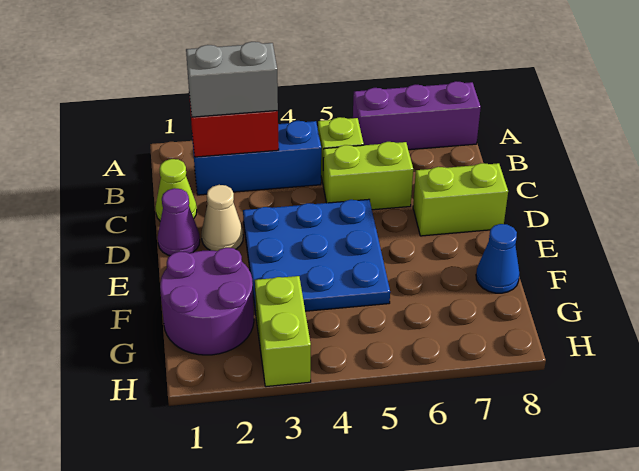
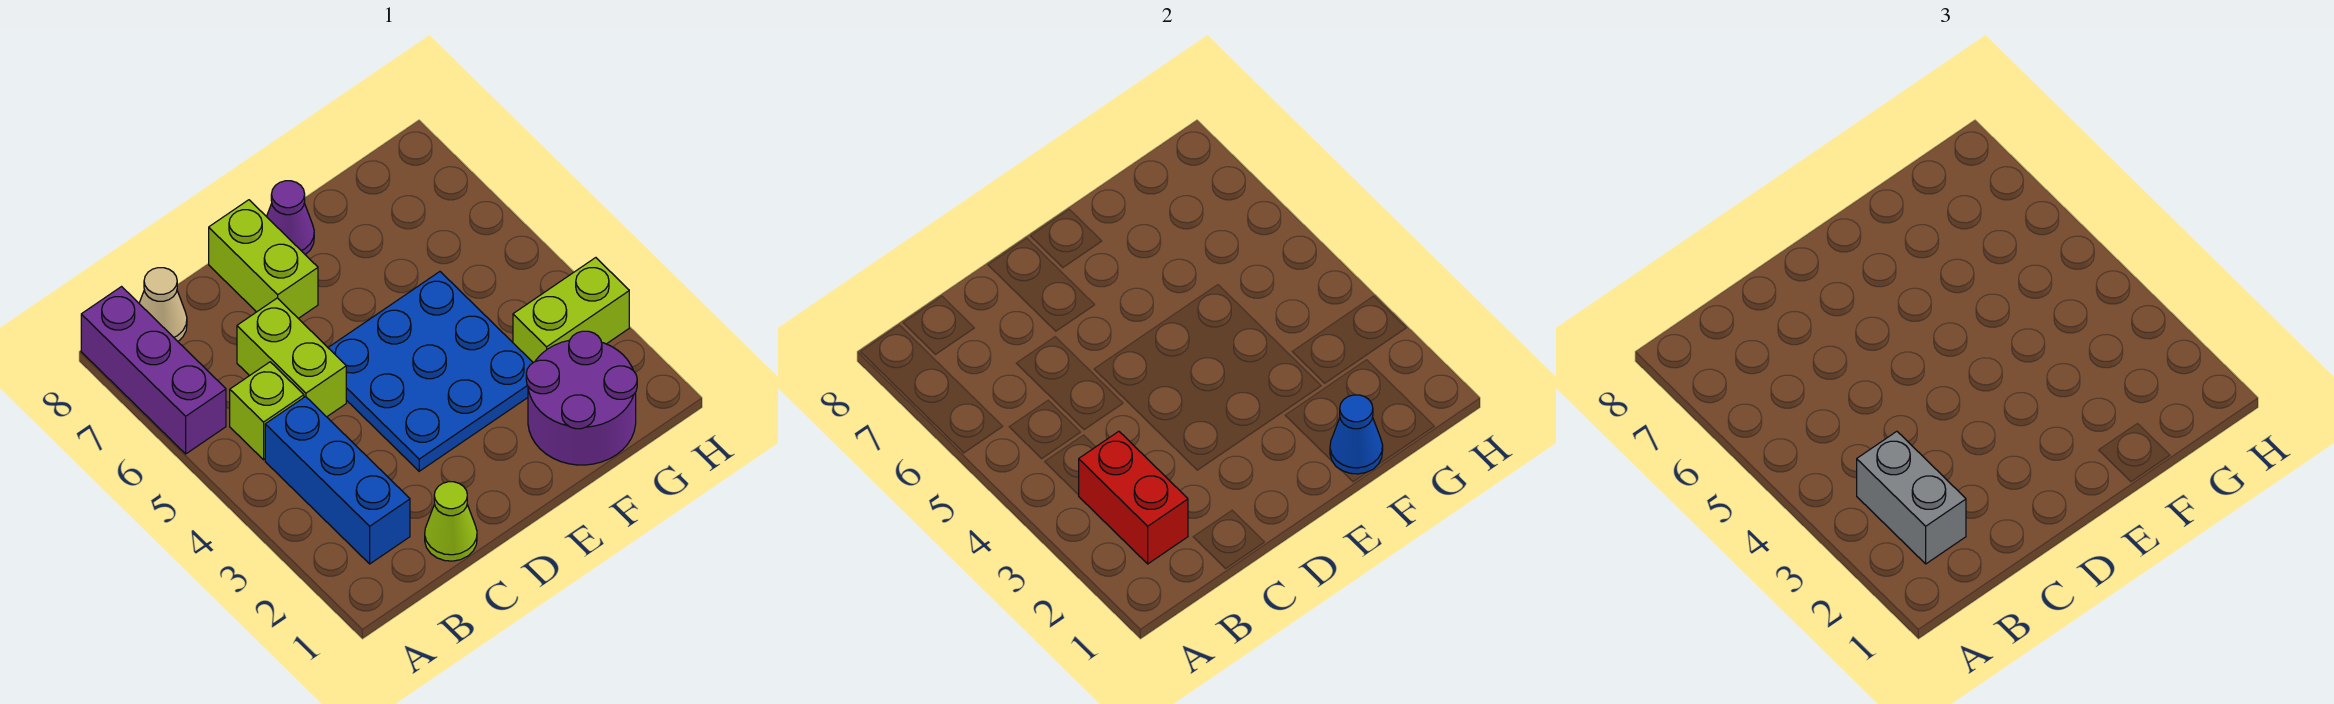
purple 1x1 cone [158,188,200,256] -> purple 1x1 cone moved to [267,181,314,255]
tan 1x1 cone [202,185,243,251] -> tan 1x1 cone moved to [139,268,187,341]
blue 1x1 cone [476,224,519,293] -> blue 1x1 cone moved to [1330,395,1383,474]

